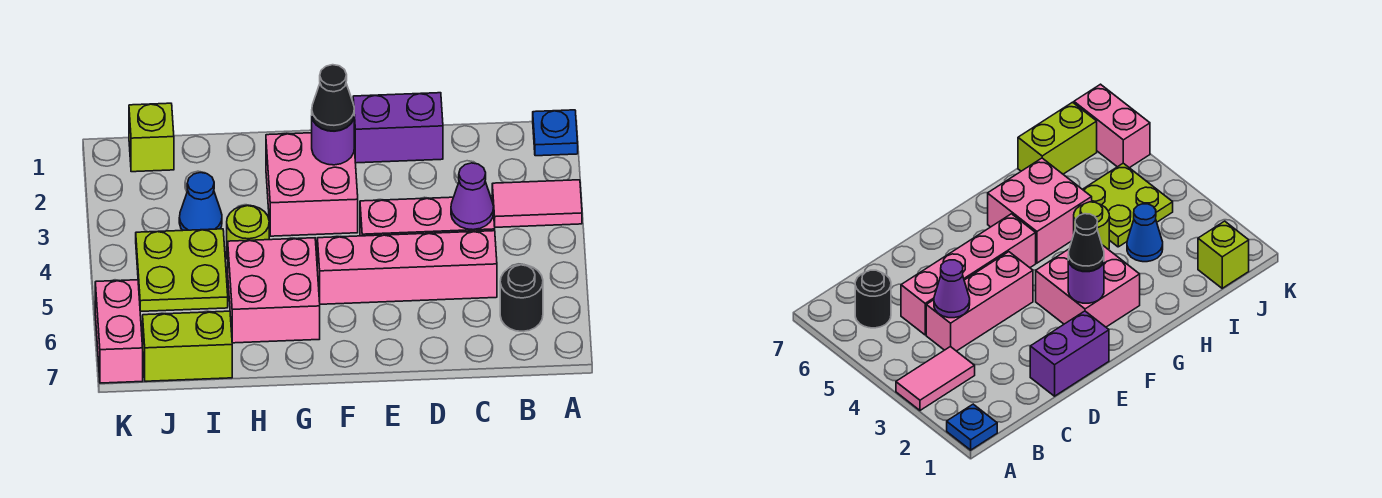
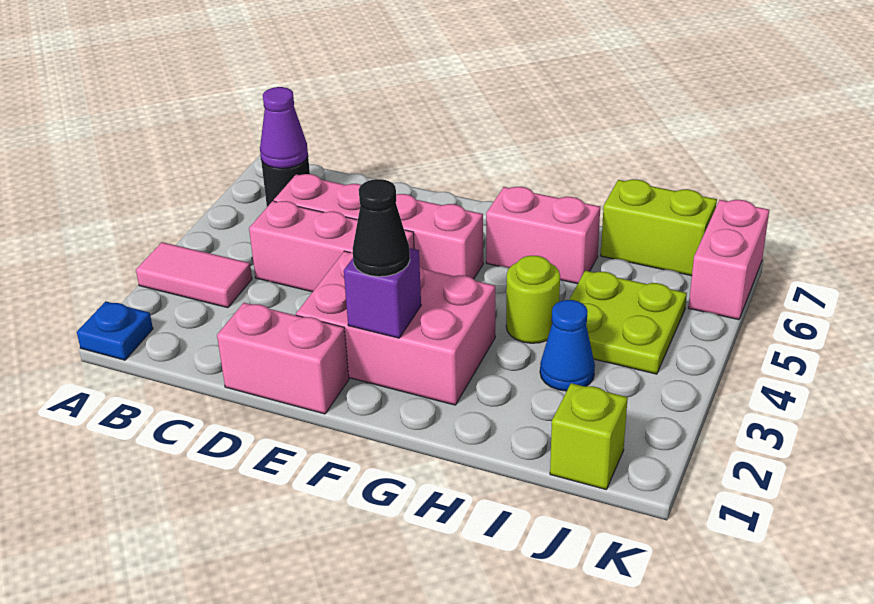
purple 1x1 cone [451,163,494,230] -> purple 1x1 cone moved to [260,87,308,168]
purple 1x2 brick [353,93,443,163] -> pink 1x2 brick [217,303,349,414]
pink 2x2 brick [266,133,358,236] -> pink 2x3 brick [296,251,495,405]
purple 1x1 round brick [312,118,354,165] -> purple 1x1 brick [344,248,421,338]
pink 2x2 brick [228,238,320,343] -> pink 1x2 brick [486,187,600,284]

